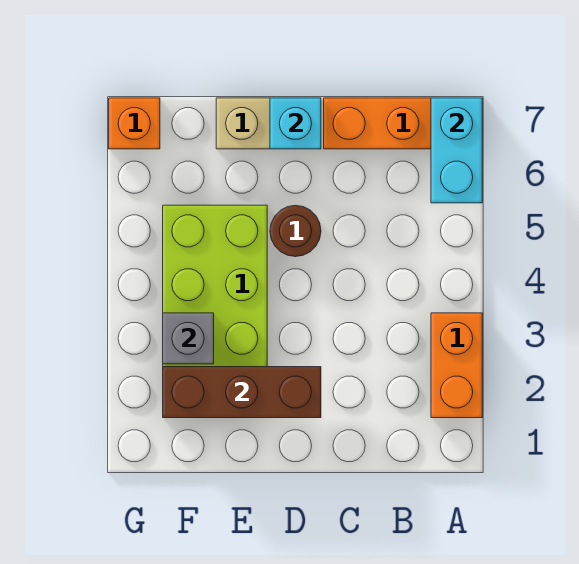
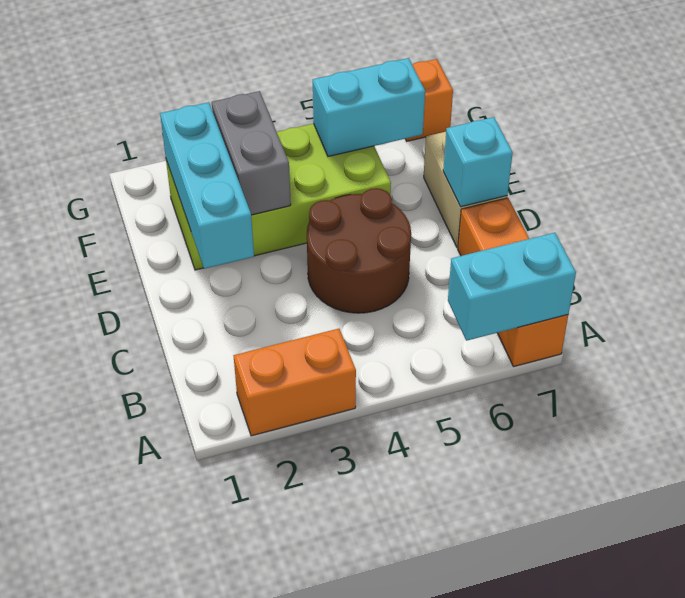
brown 1x3 brick [163,367,321,418] -> cyan 1x3 brick [160,102,254,269]
brown 1x1 round brick [270,206,321,257] -> brown 2x2 round brick [307,188,411,313]
grey 1x1 brick [163,313,214,364] -> grey 1x2 brick [212,91,291,215]
none -> cyan 1x2 brick [313,58,425,157]

